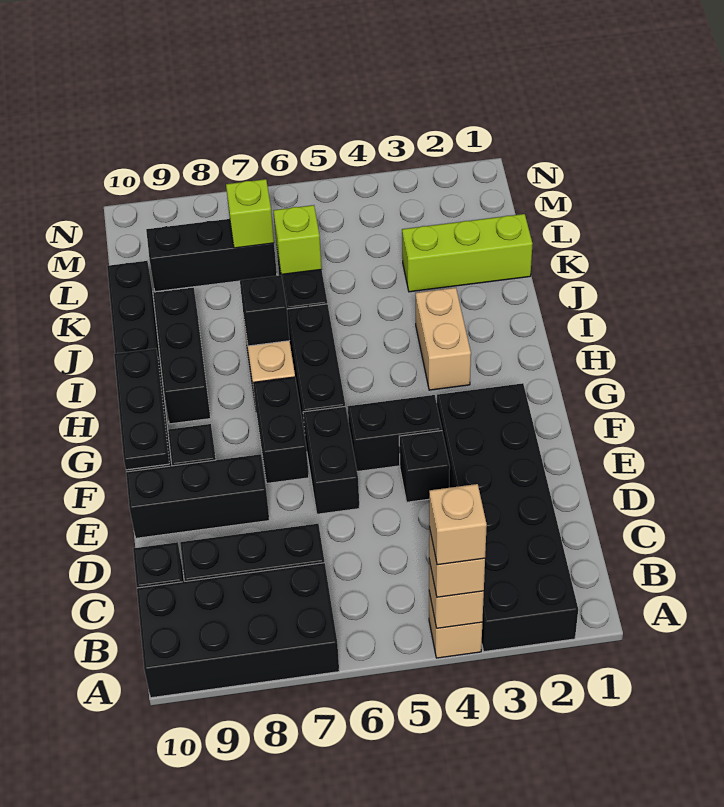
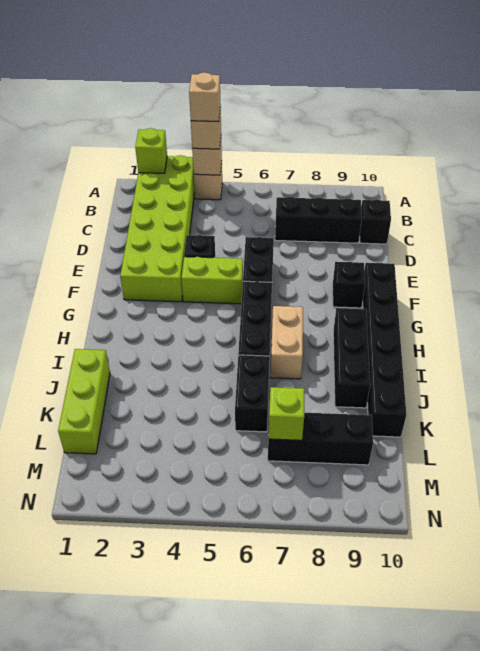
black 2x6 brick [437,383,578,652] -> lime 2x6 brick [120,155,195,302]
black 2x4 brick [137,563,339,698] -> none
black 1x3 brick [126,454,269,538] -> none
black 1x2 brick [348,395,442,471] -> lime 1x2 brick [181,257,243,304]
black 1x2 brick [253,377,309,483] -> none
black 1x3 plate [114,348,169,470] -> none
tan 1x2 brick [416,288,471,390] -> none
black 1x1 brick [240,275,290,346] -> none
lime 1x3 brick [402,214,532,292] -> lime 1x3 brick turned to [58,349,110,454]
lime 1x1 brick [273,205,322,275] -> lime 1x1 brick moved to [135,128,167,173]

